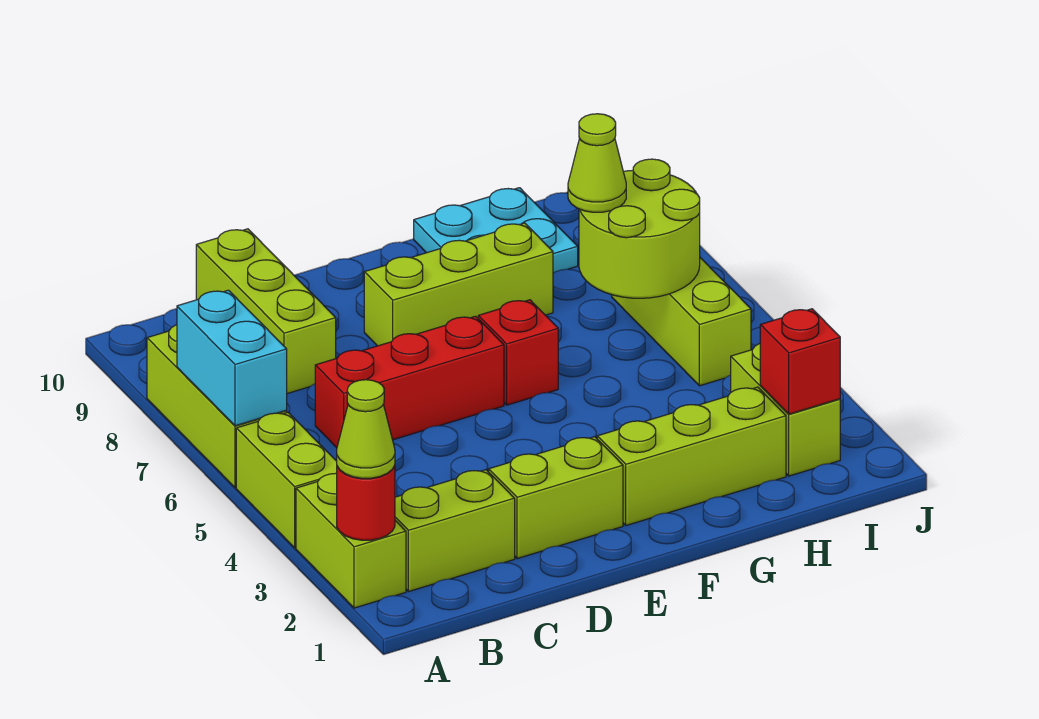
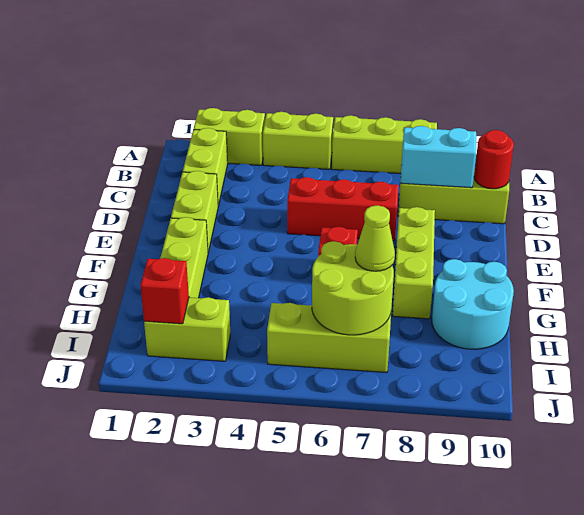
red 1x1 round brick [337,466,395,540] -> red 1x1 round brick moved to [474,130,514,189]
lime 1x1 cone [337,380,395,478] -> none
cyan 1x2 brick [177,290,287,426] -> cyan 1x2 brick moved to [401,126,476,188]
red 1x3 brick [315,316,504,448] -> red 1x3 brick turned to [287,177,399,240]
cyan 2x2 plate [414,188,578,273] -> cyan 2x2 round brick [432,259,514,349]

